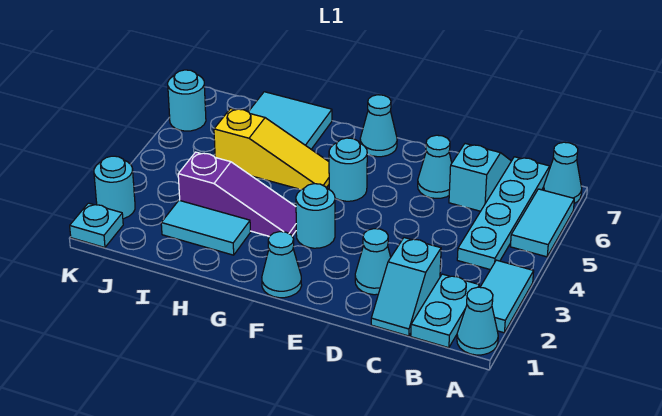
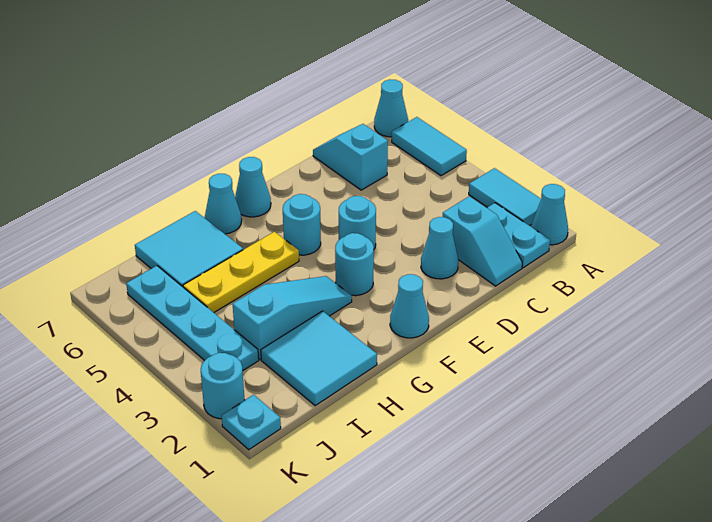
cyan 1x4 plate [457,157,550,270] -> cyan 1x4 plate moved to [126,266,259,370]
cyan 1x1 cone [418,135,452,198] -> cyan 1x1 cone moved to [205,174,242,234]
purple 1x3 slope [178,152,296,236] -> cyan 1x3 slope [233,276,352,360]
yellow 1x3 slope [214,109,329,190] -> yellow 1x3 plate [183,232,299,312]
cyan 1x2 tile [161,200,250,255] -> cyan 2x2 tile [261,311,377,406]
cyan 1x1 round brick [168,70,206,131] -> cyan 1x1 round brick moved to [339,196,376,249]

